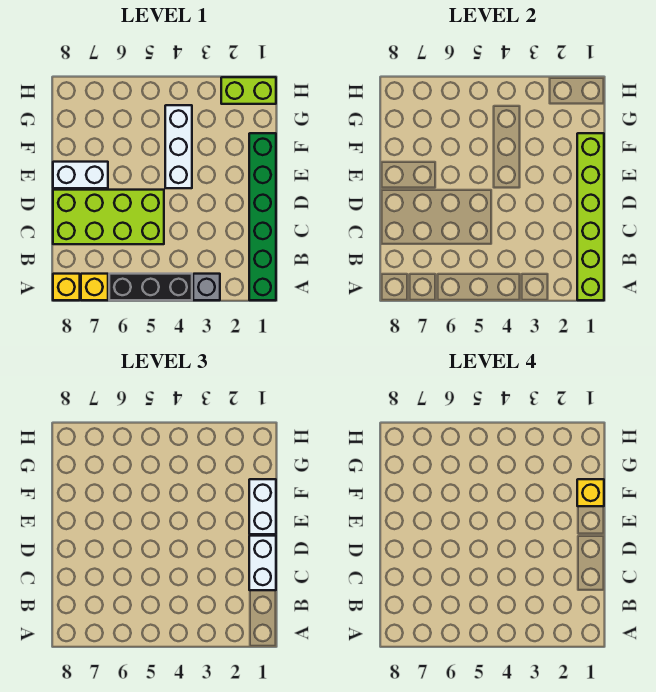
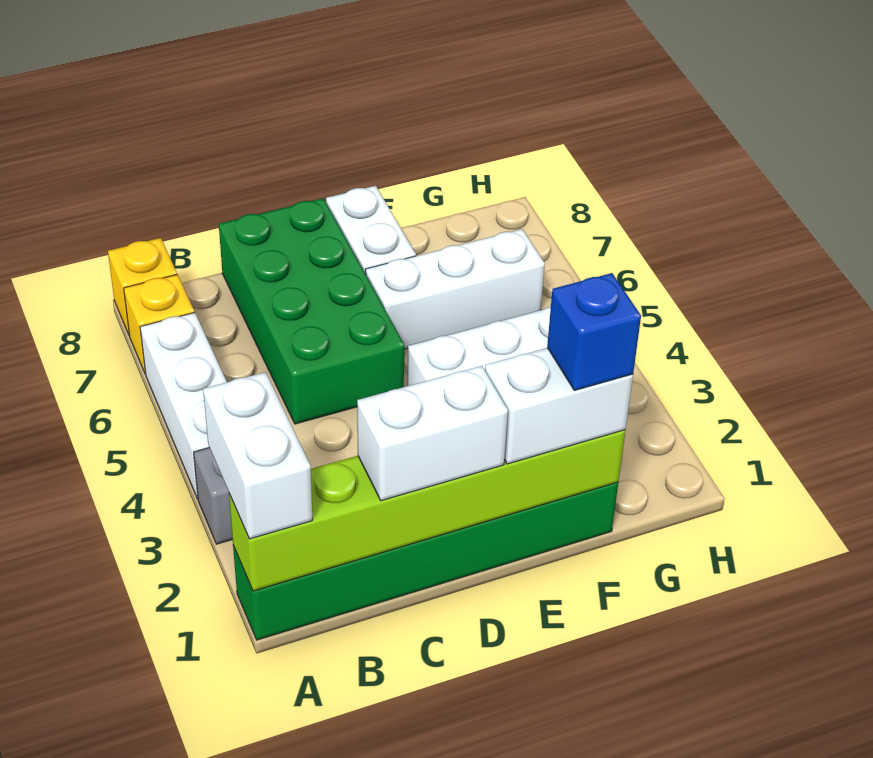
none -> white 1x2 brick [203,372,312,539]
black 1x3 brick [109,274,192,300] -> white 1x3 brick [140,312,227,499]
lime 2x4 brick [53,190,164,244] -> green 2x4 brick [219,199,404,424]
none -> white 1x3 brick [365,229,545,349]
yellow 1x1 brick [577,479,604,506] -> blue 1x1 brick [547,273,641,390]
lime 1x2 brick [221,77,276,104] -> none

